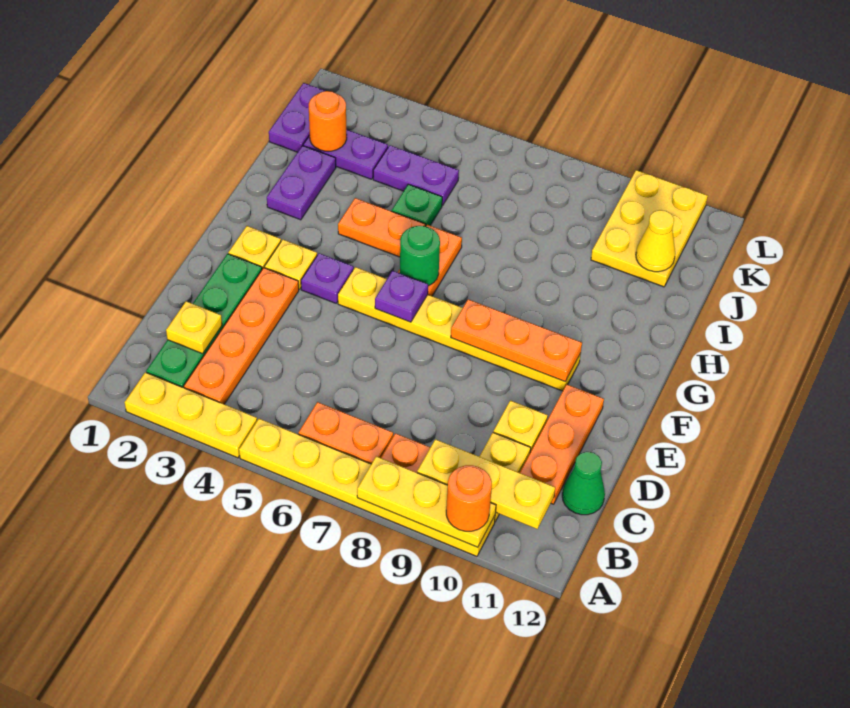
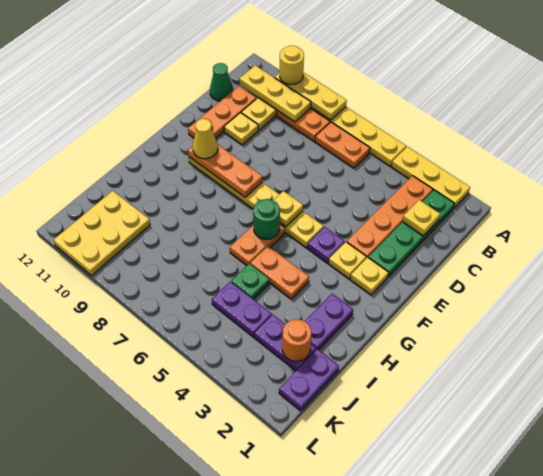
orange 1x1 round brick [446,465,492,531] -> yellow 1x1 round brick [280,46,304,85]
purple 1x1 plate [375,271,428,322] -> yellow 1x1 plate [273,191,303,227]
yellow 1x1 cone [636,210,675,272] -> yellow 1x1 cone moved to [193,119,218,159]

